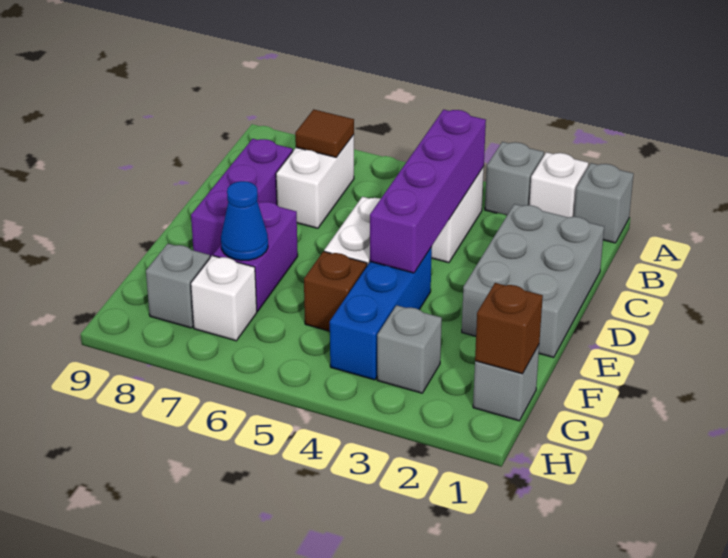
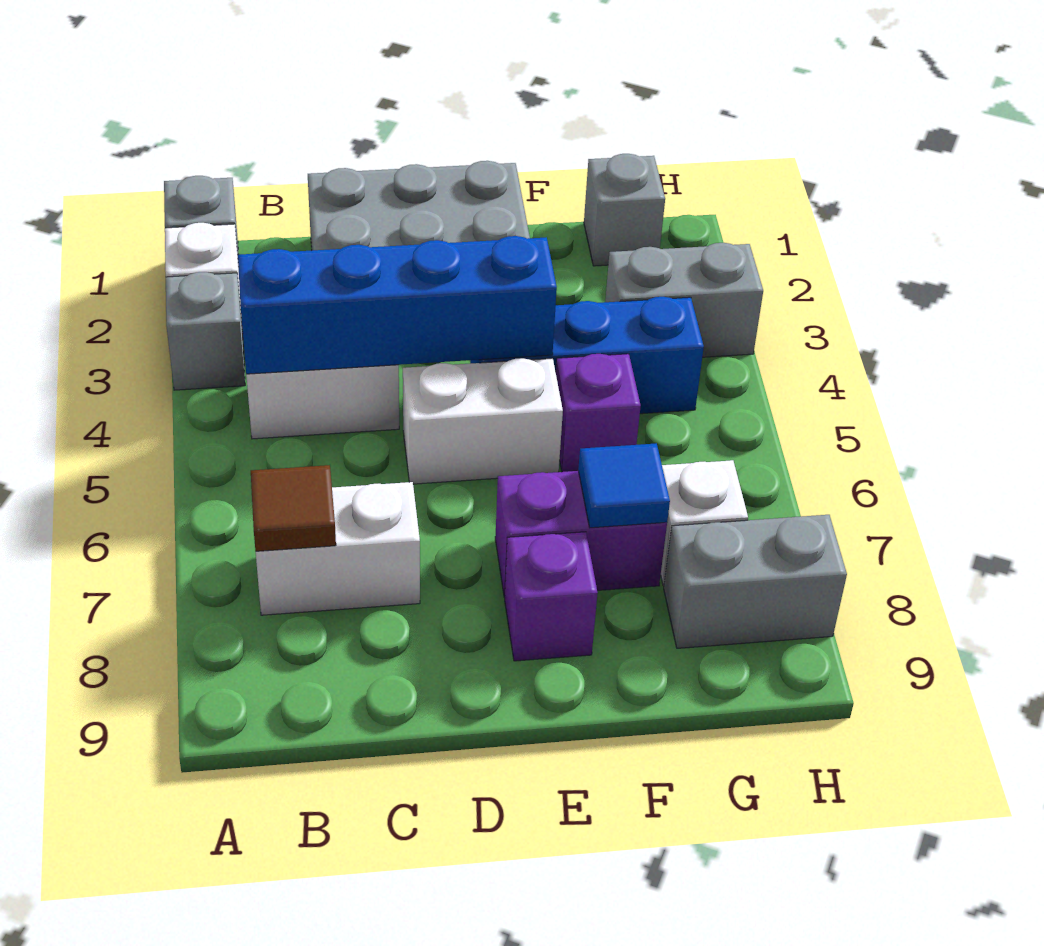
purple 1x4 brick [370,110,486,273] -> blue 1x4 brick [238,236,557,374]
purple 1x3 brick [191,139,293,258] -> purple 1x1 brick [505,532,598,661]
brown 1x1 brick [304,251,367,331] -> purple 1x1 brick [556,354,641,472]
blue 1x1 cone [221,181,268,261] -> blue 1x1 tile [578,443,670,528]
brown 1x1 brick [475,283,543,374] -> none
grey 1x1 brick [377,305,442,393] -> grey 1x2 brick [605,243,763,357]
grey 1x1 brick [146,244,210,328] -> grey 1x2 brick [664,515,847,648]

